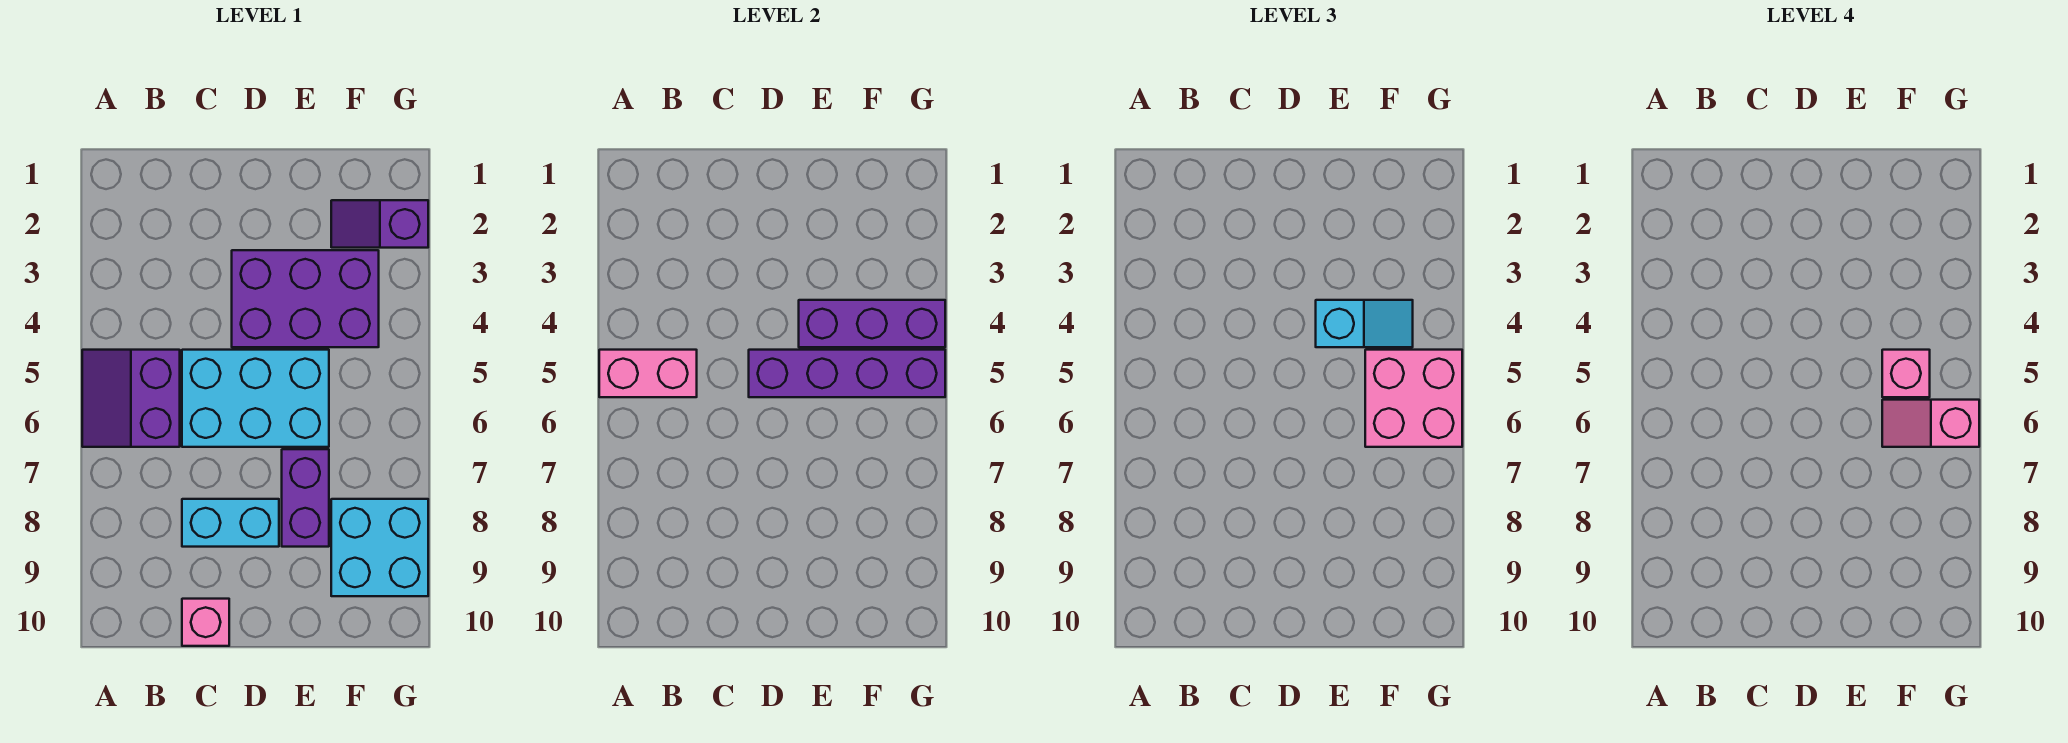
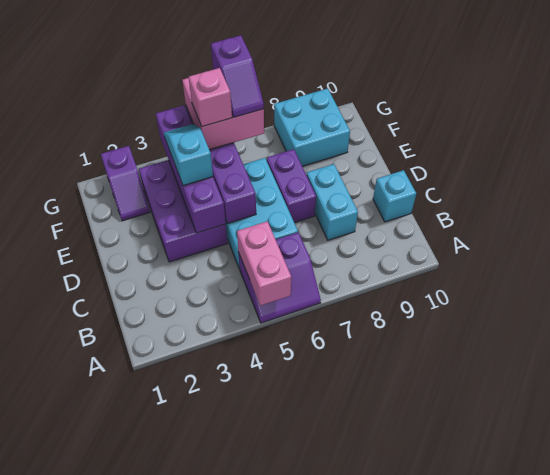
pink 1x1 brick [182,599,229,646] -> cyan 1x1 brick [373,170,416,222]
purple 1x3 brick [799,300,945,347] -> purple 1x4 brick [156,106,226,233]
purple 1x2 brick [282,449,329,547] -> purple 1x2 brick turned to [267,149,316,223]
pink 1x2 slope [1882,400,1979,447] -> purple 1x2 slope [211,35,264,117]

